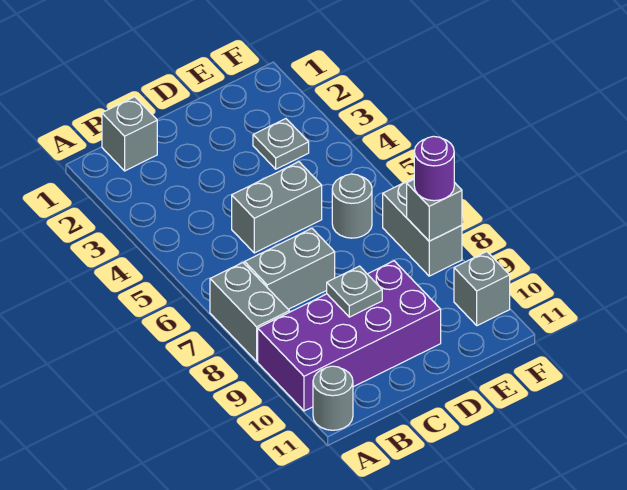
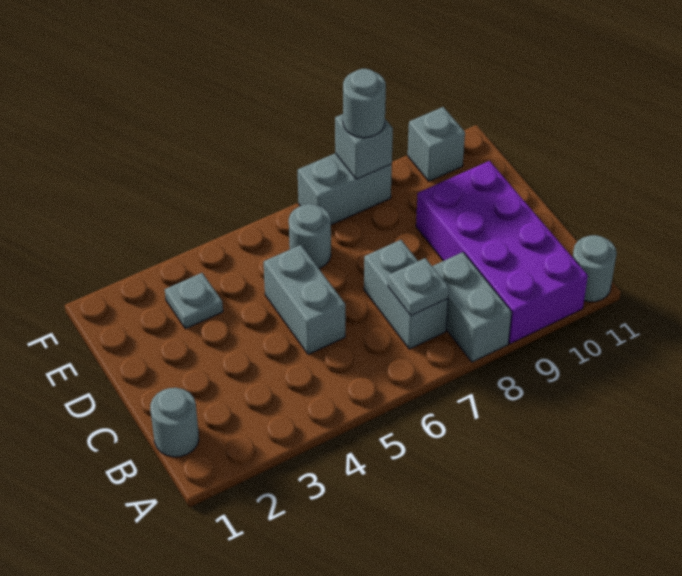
grey 1x2 brick [210,263,289,361] -> grey 1x2 brick turned to [432,252,512,362]
grey 1x1 brick [102,97,157,171] -> grey 1x1 round brick [150,388,199,457]
grey 1x1 plate [327,266,382,317] -> grey 1x1 plate moved to [388,258,449,316]
purple 1x1 round brick [414,136,454,201] -> grey 1x1 round brick [343,69,386,138]

